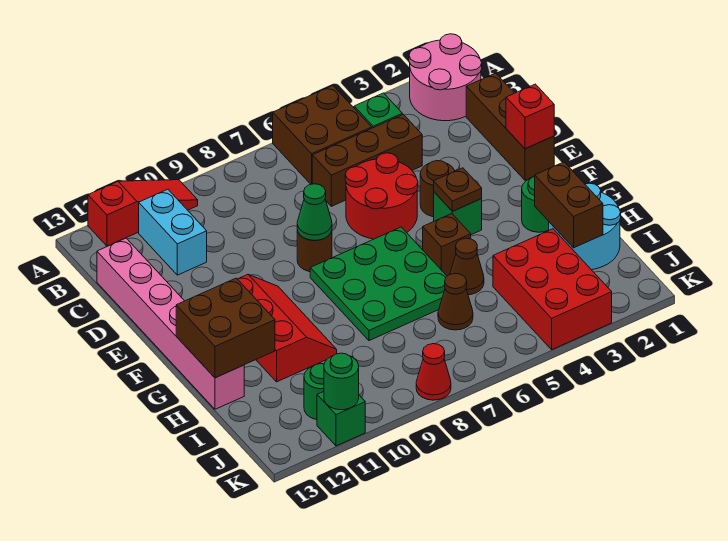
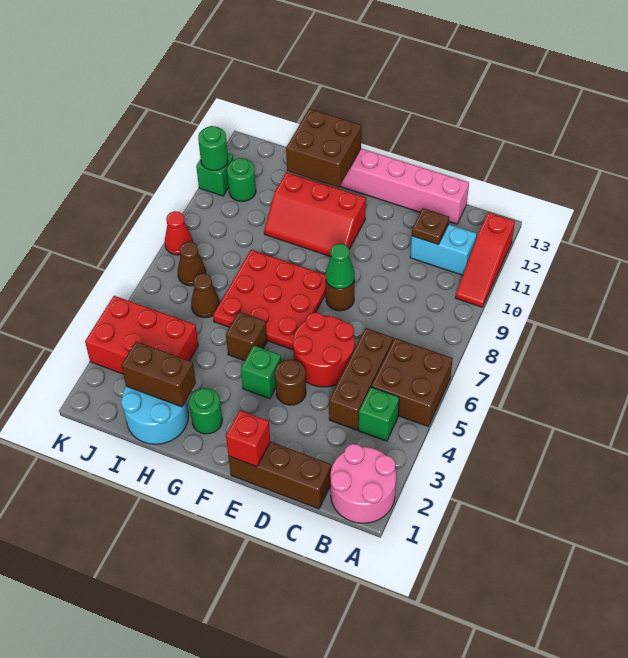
brown 1x1 plate [434,168,482,211] -> brown 1x1 plate moved to [412,208,449,245]
green 3x3 plate [310,227,447,341] -> red 3x3 plate [213,250,326,350]
brown 1x1 cone [450,238,484,295] -> brown 1x1 cone moved to [178,242,206,286]

